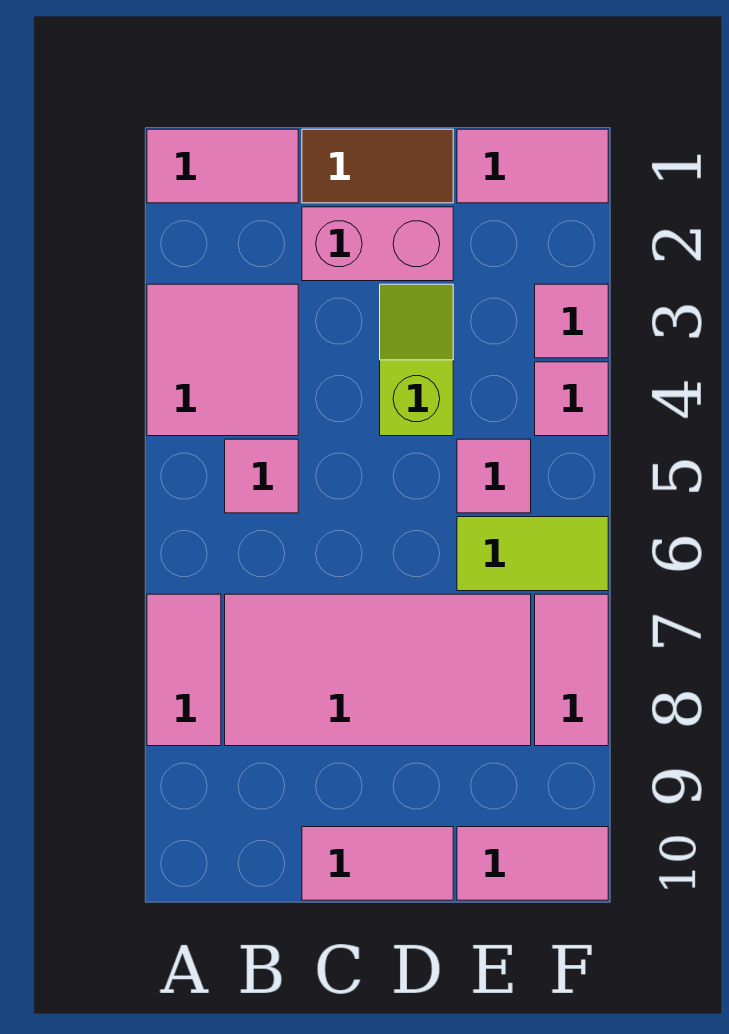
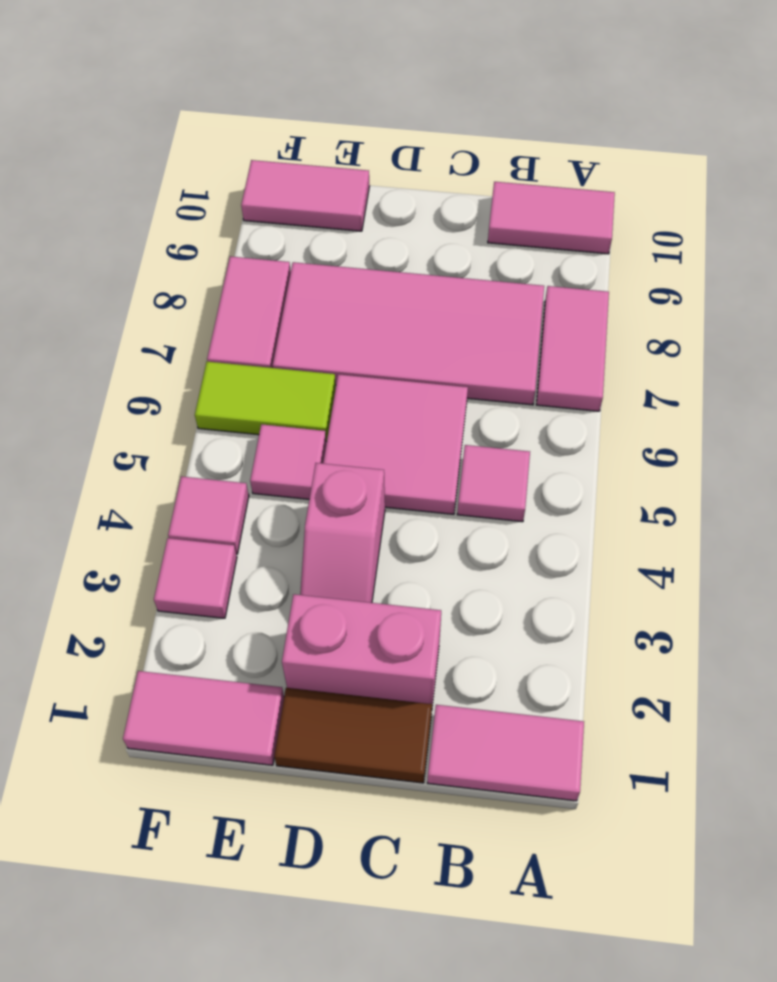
pink 2x2 tile [147,284,298,436] -> pink 2x2 tile moved to [323,374,468,514]
pink 1x2 tile [302,827,453,900] -> pink 1x2 tile moved to [488,182,615,254]
lime 1x2 slope [380,284,453,436] -> pink 1x2 slope [300,463,385,603]

